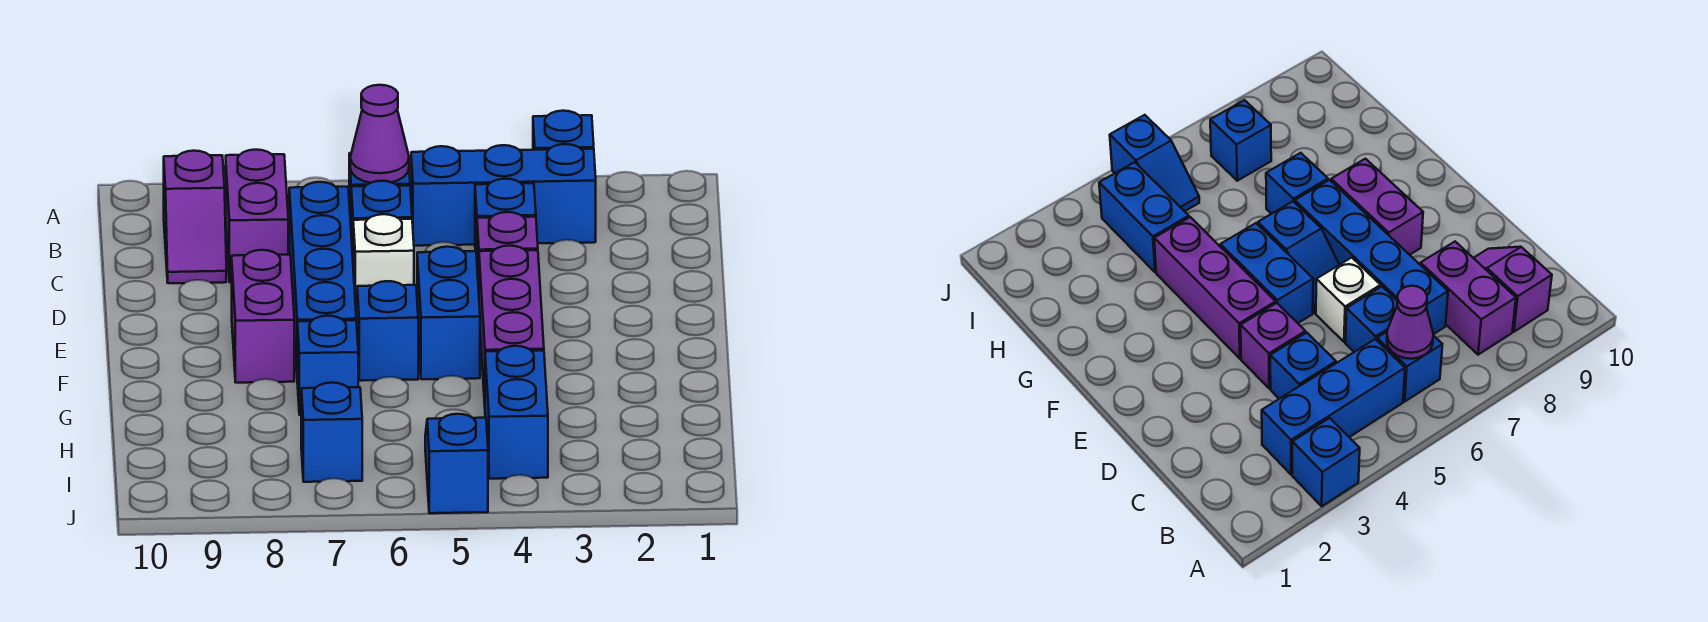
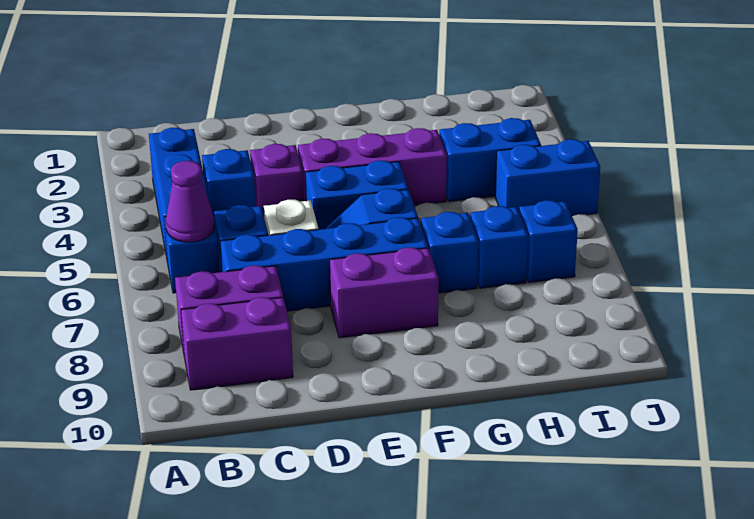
blue 1x1 brick [533,111,594,150] -> blue 1x1 brick moved to [470,206,528,288]
purple 1x2 slope [164,151,226,283] -> purple 1x2 brick [181,297,293,390]
blue 1x2 slope [425,414,488,513] -> blue 1x2 brick [495,139,600,216]

